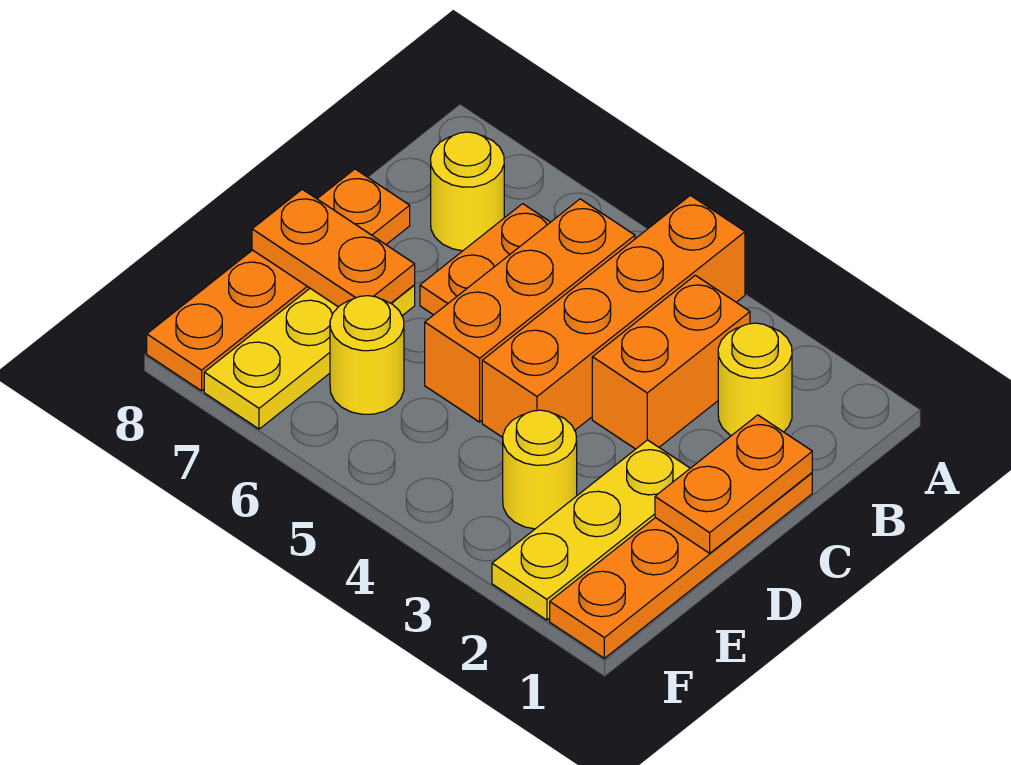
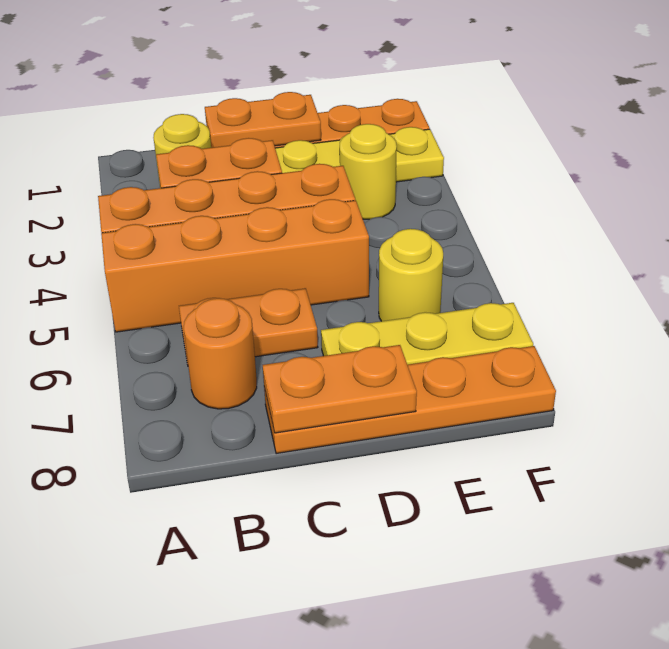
orange 1x3 brick [425,199,635,422] -> orange 1x4 brick [101,199,369,332]
yellow 1x1 round brick [431,132,504,251] -> orange 1x1 round brick [184,298,257,409]
orange 1x2 plate [252,189,415,307] -> orange 1x2 plate turned to [263,345,417,433]

